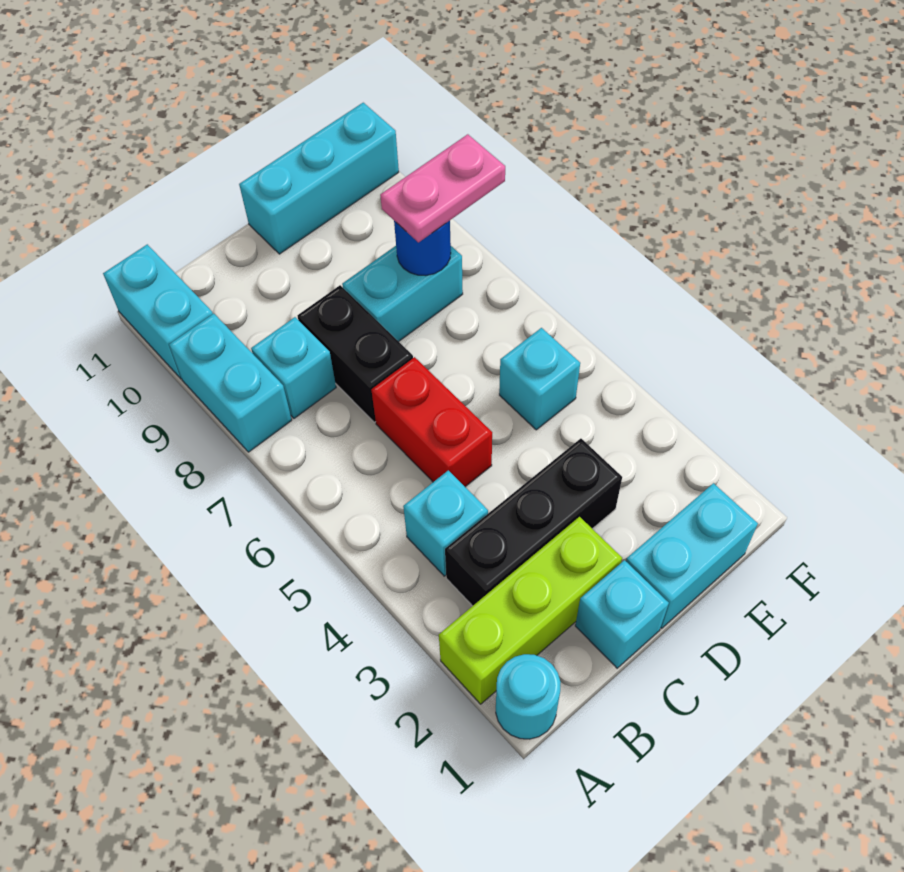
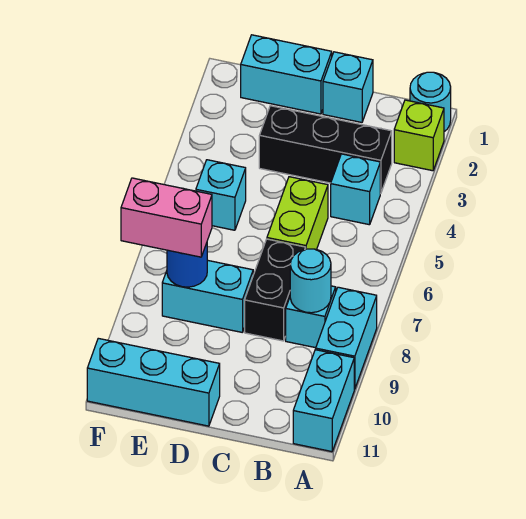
lime 1x3 brick [439,517,622,704] -> lime 1x1 brick [394,100,444,171]
none -> cyan 1x1 round brick [290,249,331,313]
red 1x2 brick [371,357,492,487] -> lime 1x2 brick [267,177,328,249]
pink 1x2 plate [380,134,505,242] -> pink 1x2 brick [121,178,212,257]

